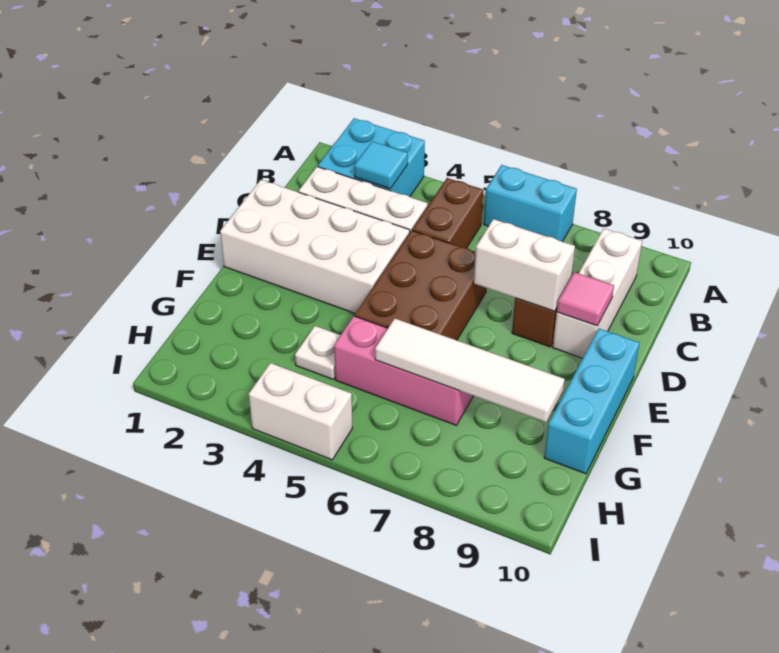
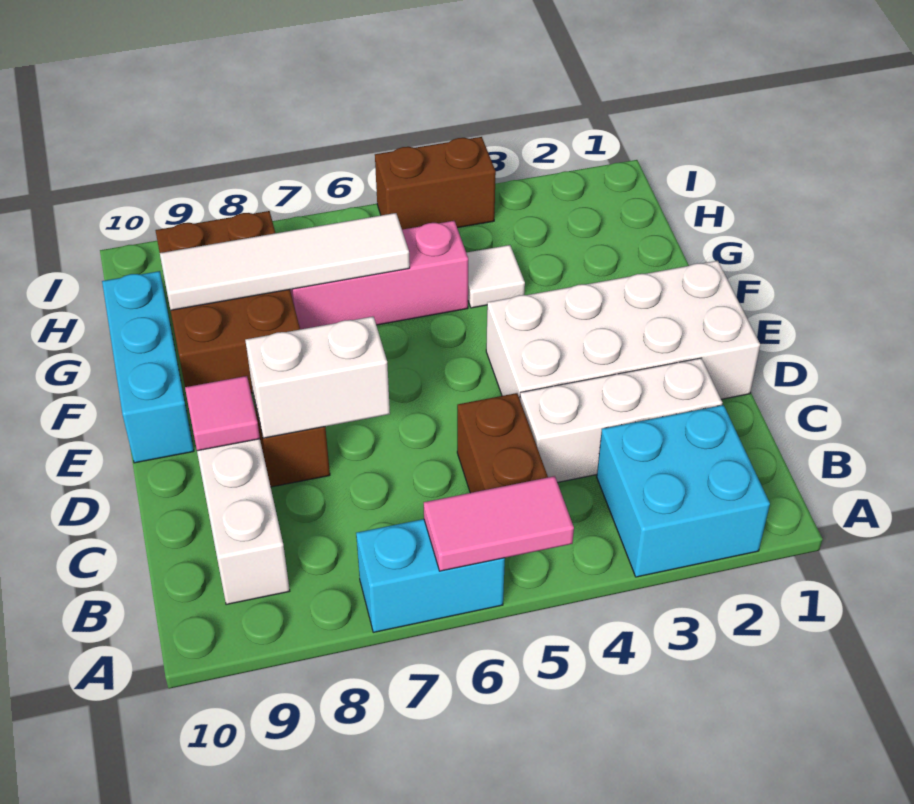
none -> pink 1x2 tile [424,476,574,571]
cyan 1x1 tile [354,141,408,189] -> none
brown 2x3 brick [355,230,487,340] -> brown 2x3 brick moved to [155,211,300,393]
white 1x1 plate [295,326,340,379] -> white 1x1 tile [467,245,525,308]
white 1x2 brick [249,363,352,460] -> brown 1x2 brick [375,137,496,229]

